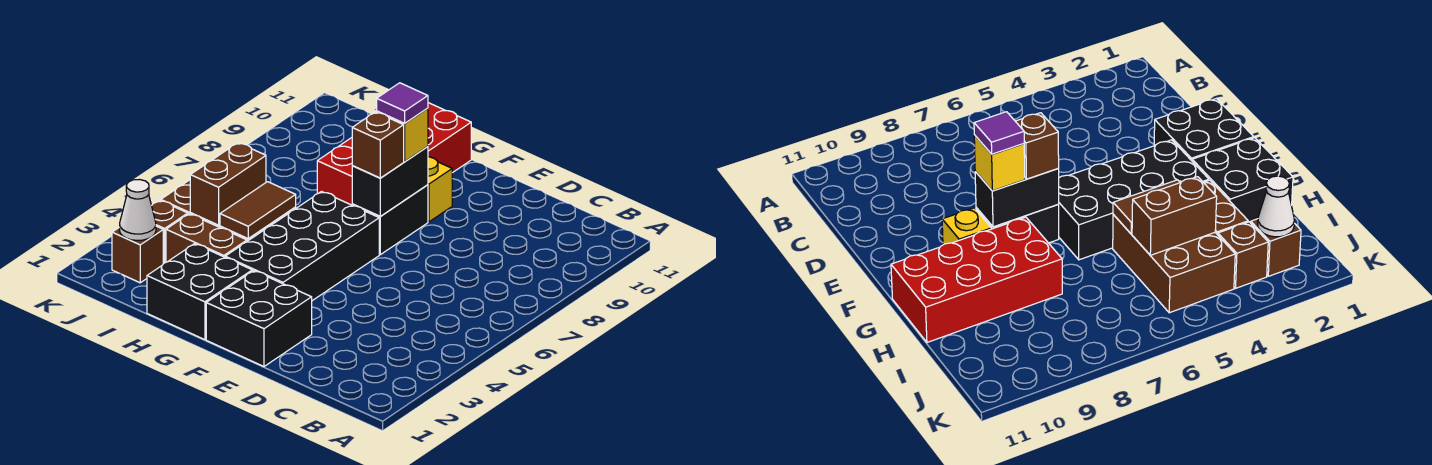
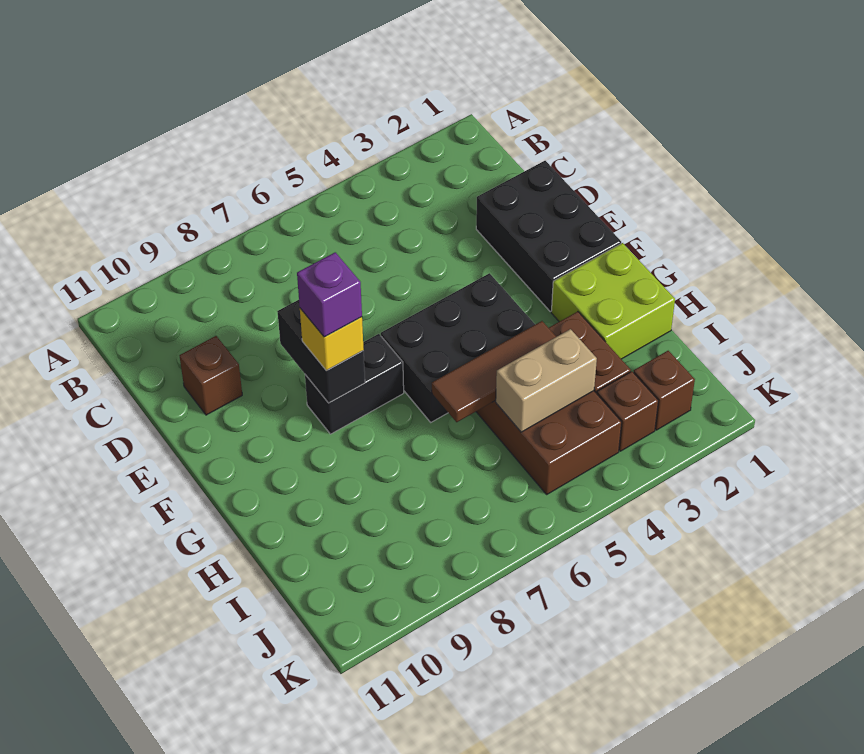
black 2x2 brick [206,271,312,366] -> black 2x3 brick [476,161,621,311]
black 2x4 brick [225,192,379,301] -> black 2x3 brick [381,273,535,422]
black 1x2 brick [352,147,428,216] -> black 1x2 brick turned to [277,300,365,403]
brown 1x1 brick [352,112,404,178] -> brown 1x1 brick moved to [180,336,242,415]
purple 1x1 tile [377,83,428,123] -> purple 1x1 brick [297,252,362,337]
yellow 1x1 brick [428,157,452,222] -> none
black 2x2 brick [147,244,252,340] -> lime 2x2 brick [551,243,675,359]
red 2x4 brick [317,103,471,205] -> none
brown 1x2 tile [220,182,296,239] -> brown 1x3 tile [432,321,556,422]
brown 1x2 brick [190,143,266,225] -> tan 1x2 brick [496,329,597,432]
white 1x1 cone [120,179,156,240] -> none

